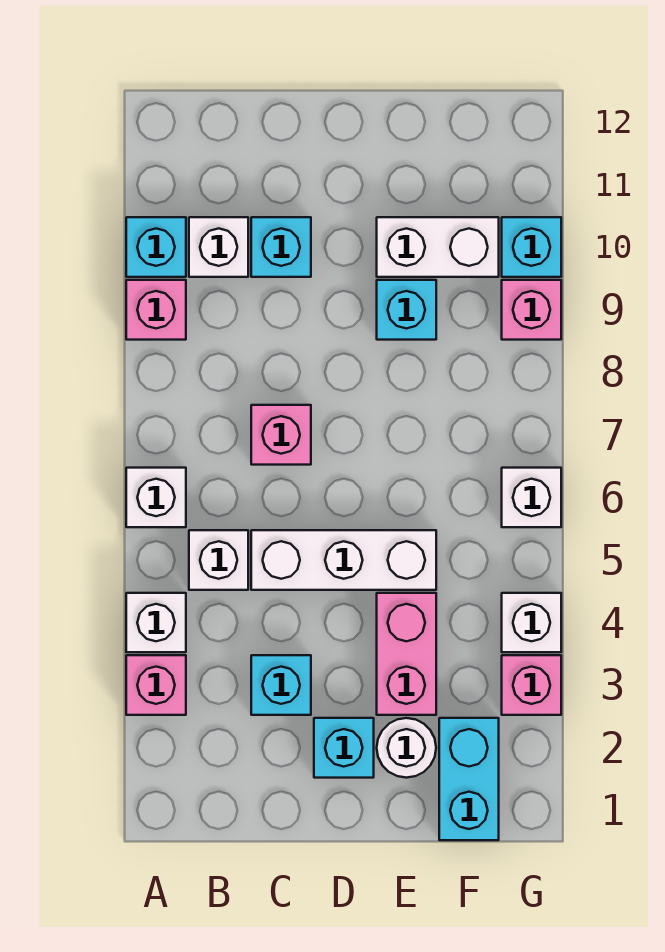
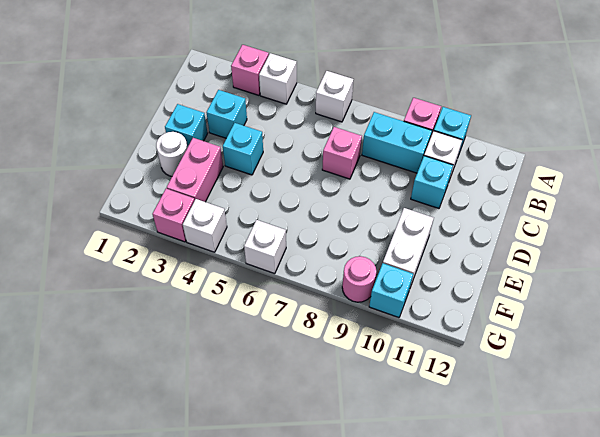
white 1x1 brick [189,530,248,590] -> none
white 1x3 brick [251,530,436,590] -> none
pink 1x2 brick [377,593,436,715] -> pink 1x2 brick turned to [167,138,223,202]
cyan 1x1 brick [377,280,436,340] -> cyan 1x1 brick moved to [223,123,263,175]
cyan 1x2 brick [439,718,499,840] -> cyan 1x2 brick moved to [362,112,432,173]
pink 1x1 brick [502,280,561,340] -> pink 1x1 round brick [342,256,376,302]

